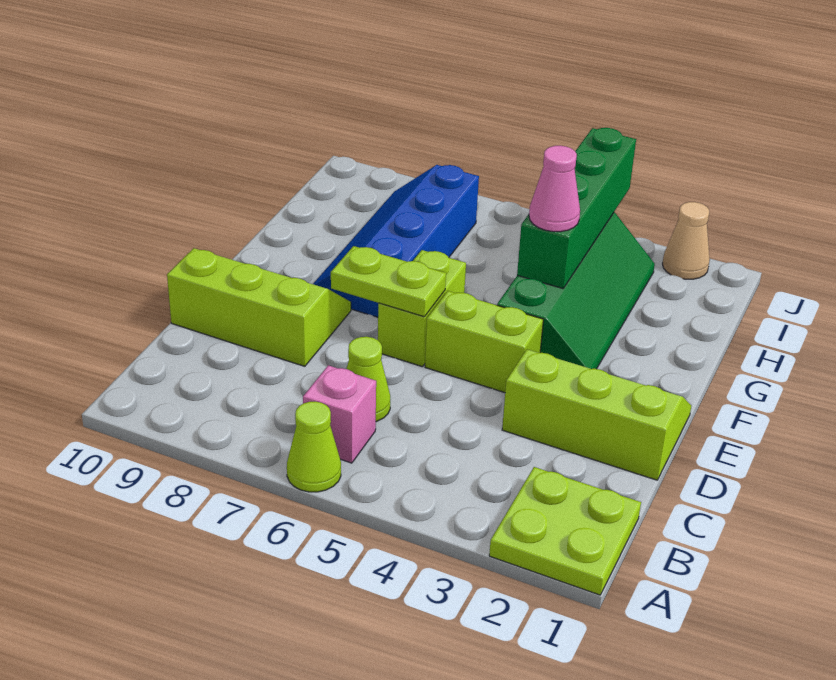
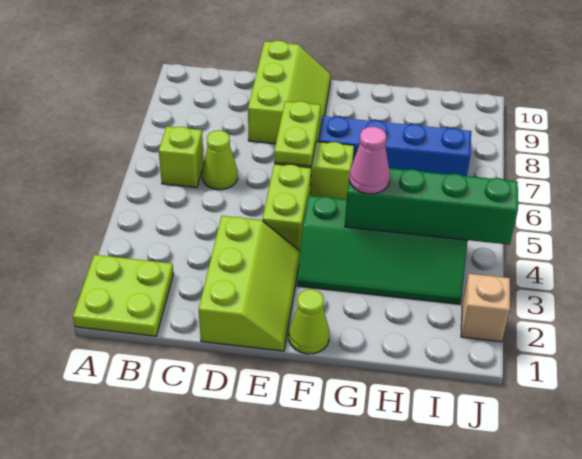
lime 1x1 cone [287,402,341,492] -> lime 1x1 cone moved to [289,289,330,354]
pink 1x1 brick [303,365,376,463] -> lime 1x1 brick [159,126,204,188]
tan 1x1 cone [662,202,710,279] -> tan 1x1 brick [461,274,510,342]

